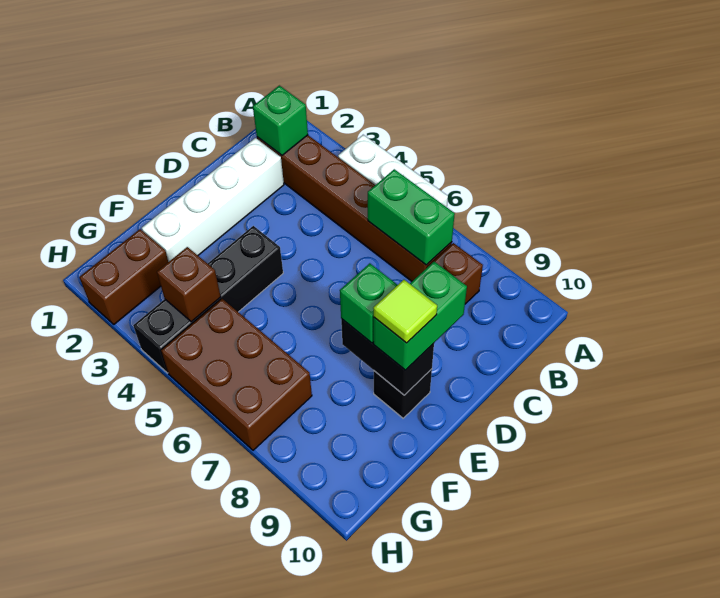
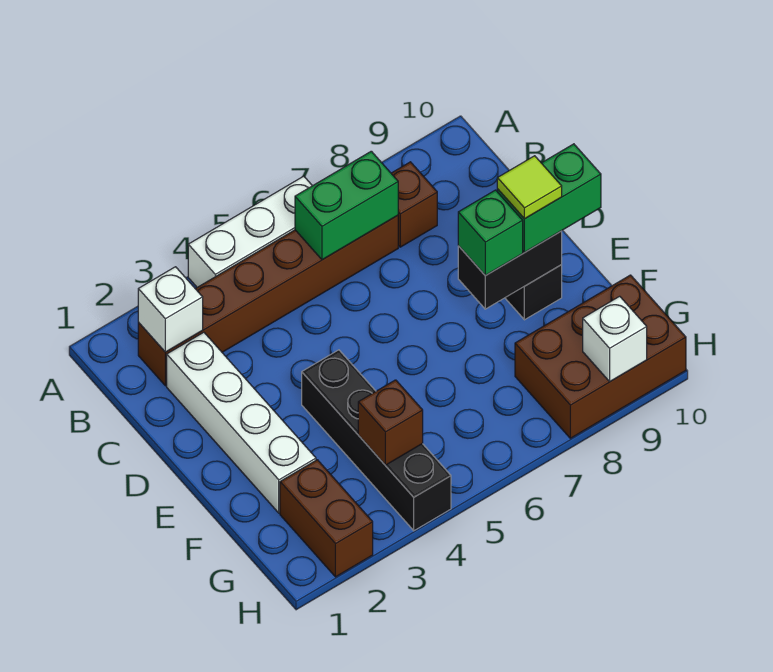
green 1x1 brick [253,86,308,155] -> white 1x1 brick [138,267,203,352]
green 1x2 brick [374,262,467,370] -> green 1x2 brick turned to [497,144,601,252]
brown 2x3 brick [161,299,312,450] -> brown 2x3 brick moved to [515,275,686,438]
none -> white 1x1 brick [583,296,647,381]

